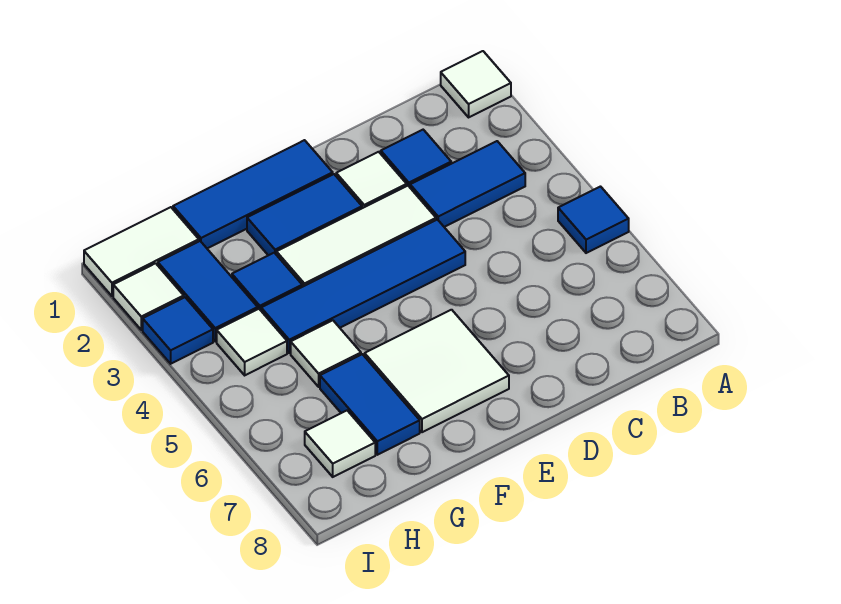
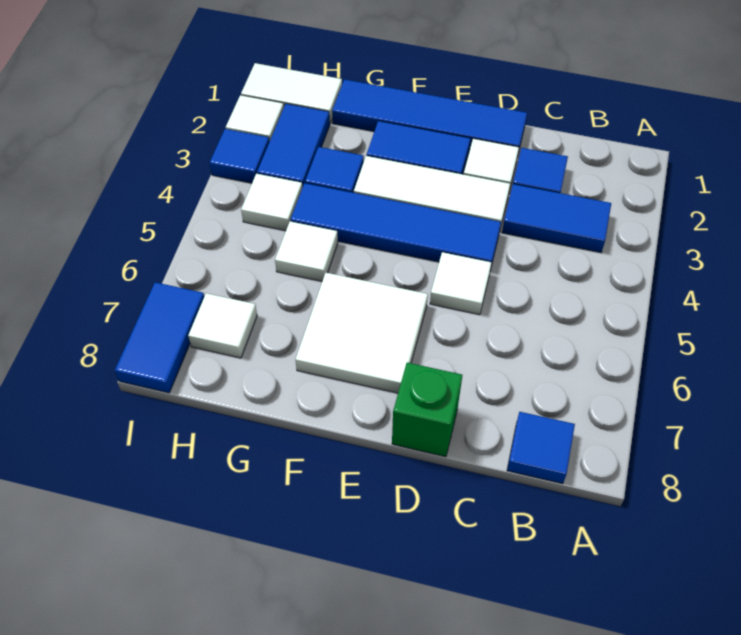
white 1x1 tile [441,51,511,117] -> white 1x1 tile moved to [430,252,492,315]
blue 1x1 tile [558,187,629,253] -> blue 1x1 tile moved to [507,412,575,484]
none -> green 1x1 brick [392,363,462,457]
blue 1x3 tile [173,140,333,248] -> blue 1x4 tile [332,79,527,153]
blue 1x2 tile [320,354,420,455] -> blue 1x2 tile moved to [115,282,204,393]

